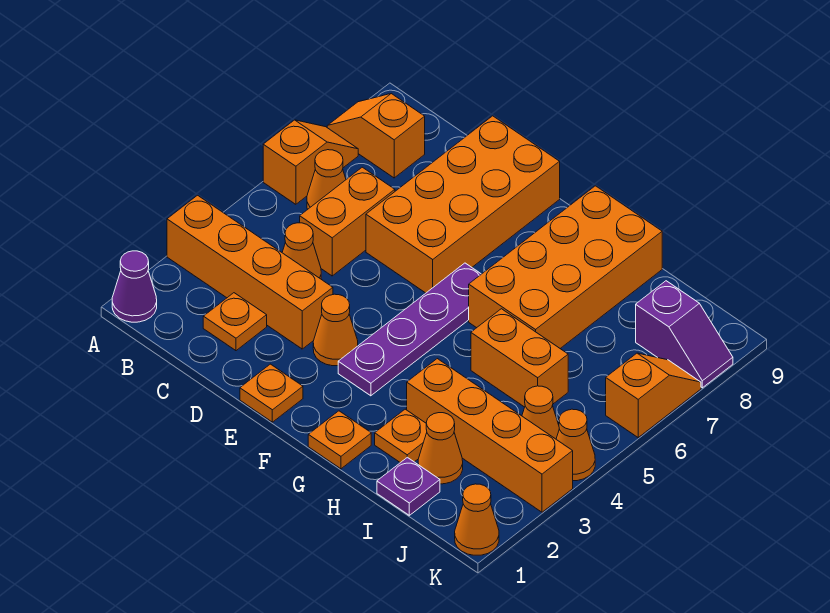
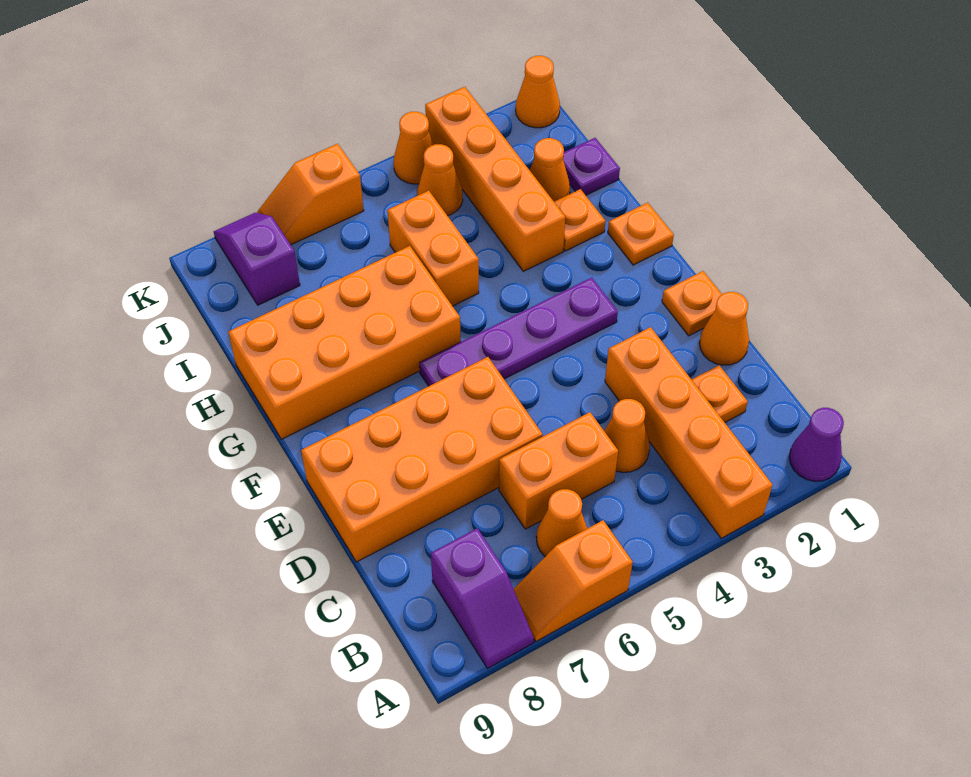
orange 1x2 slope [327,94,425,178] -> purple 1x2 slope [431,528,534,668]
orange 1x1 cone [313,294,358,366] -> orange 1x1 cone moved to [700,292,749,365]

